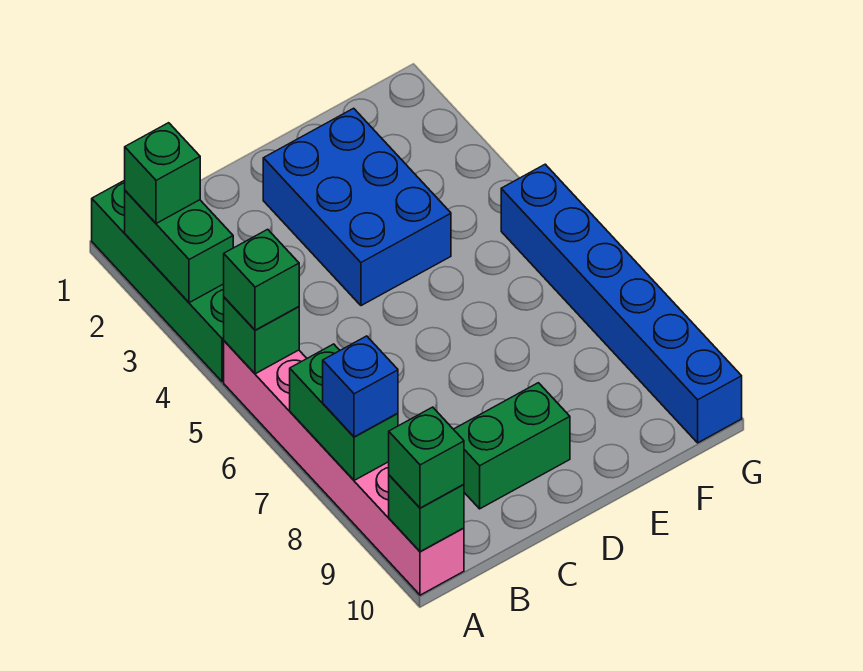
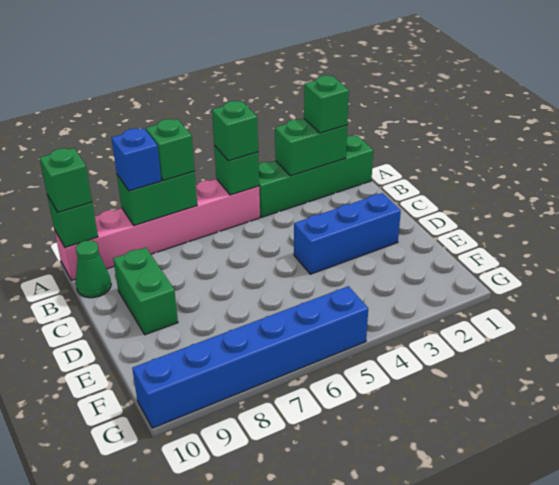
none -> green 1x1 brick [146,119,195,181]
none -> green 1x1 cone [76,240,111,298]
blue 2x3 brick [263,108,451,306] -> blue 1x3 brick [294,193,401,274]

